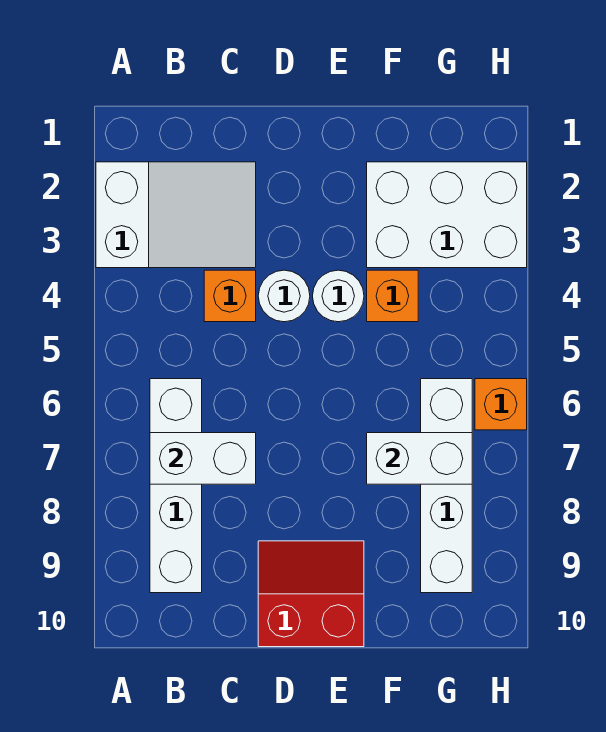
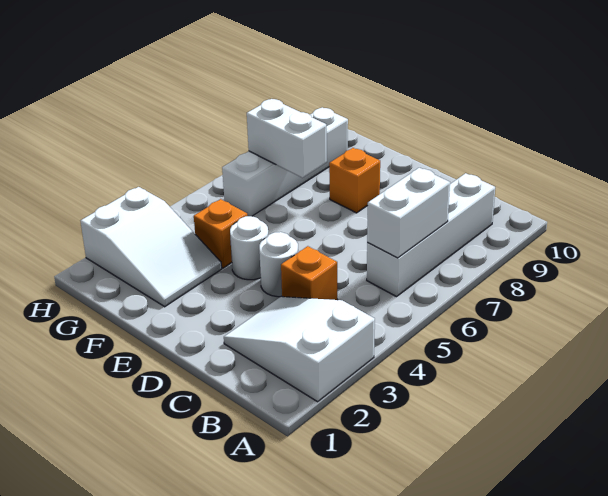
white 1x2 brick [150,433,256,484] -> white 1x2 brick turned to [367,168,450,258]
red 2x2 slope [258,541,364,647] -> none
white 2x3 brick [367,162,527,268] -> white 2x3 slope [81,187,222,307]
orange 1x1 brick [475,379,527,430] -> orange 1x1 brick moved to [329,148,380,213]

